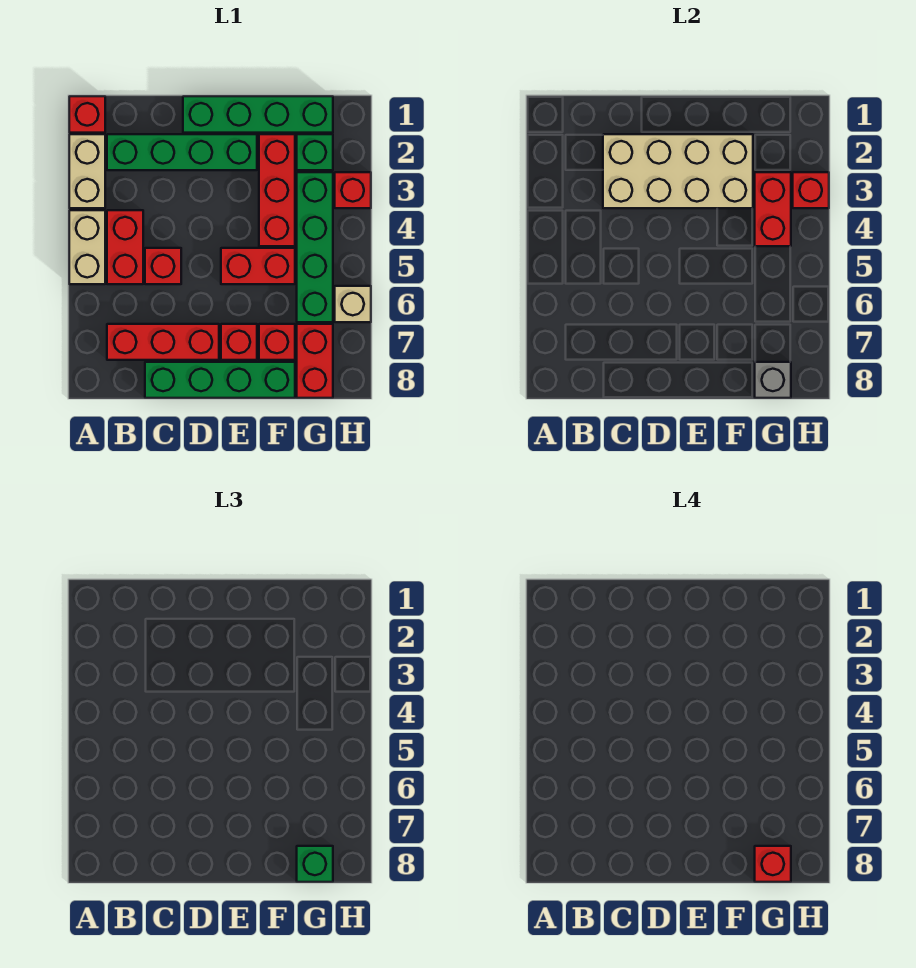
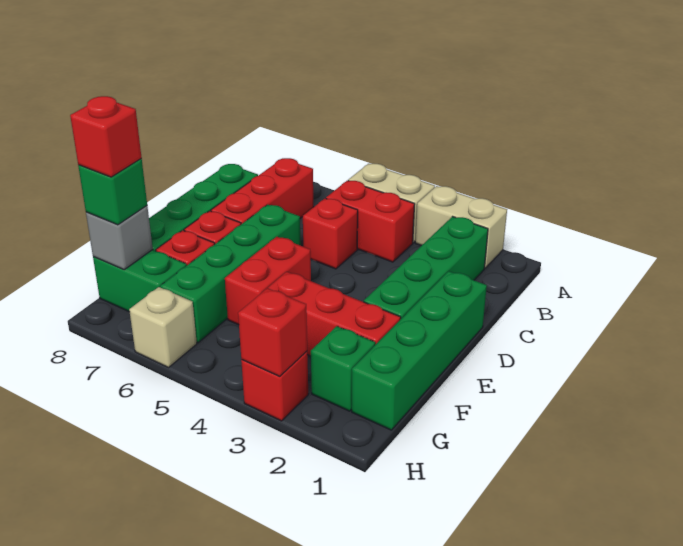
red 1x1 brick [69,96,105,133] -> none
tan 2x4 brick [603,134,753,208] -> none
green 1x4 brick [297,172,333,322] -> green 1x4 brick turned to [160,205,301,343]
red 1x2 brick [755,172,791,246] -> none
red 1x2 brick [297,324,333,398] -> green 1x2 brick [93,250,187,312]

